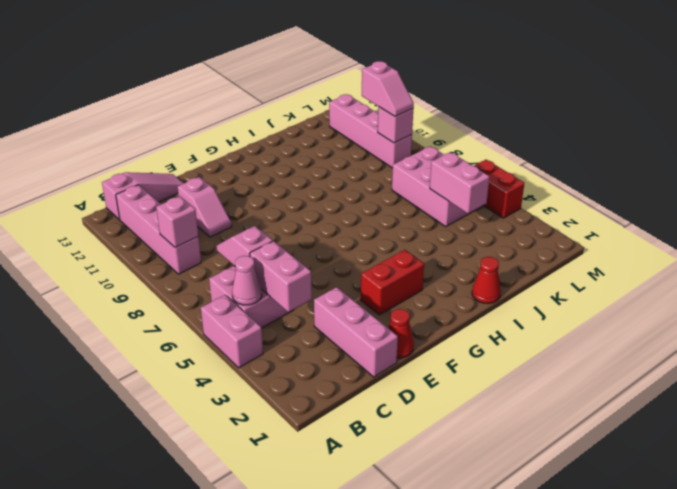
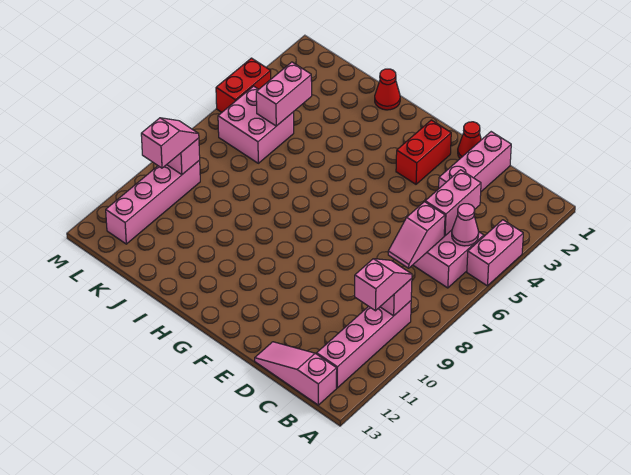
pink 1x2 slope [178,177,232,237] -> pink 1x2 slope moved to [355,259,412,311]
red 1x2 brick [361,250,424,315] -> red 1x2 brick turned to [396,120,451,184]
pink 2x3 brick [392,146,483,226] -> pink 2x2 brick [218,86,294,163]

